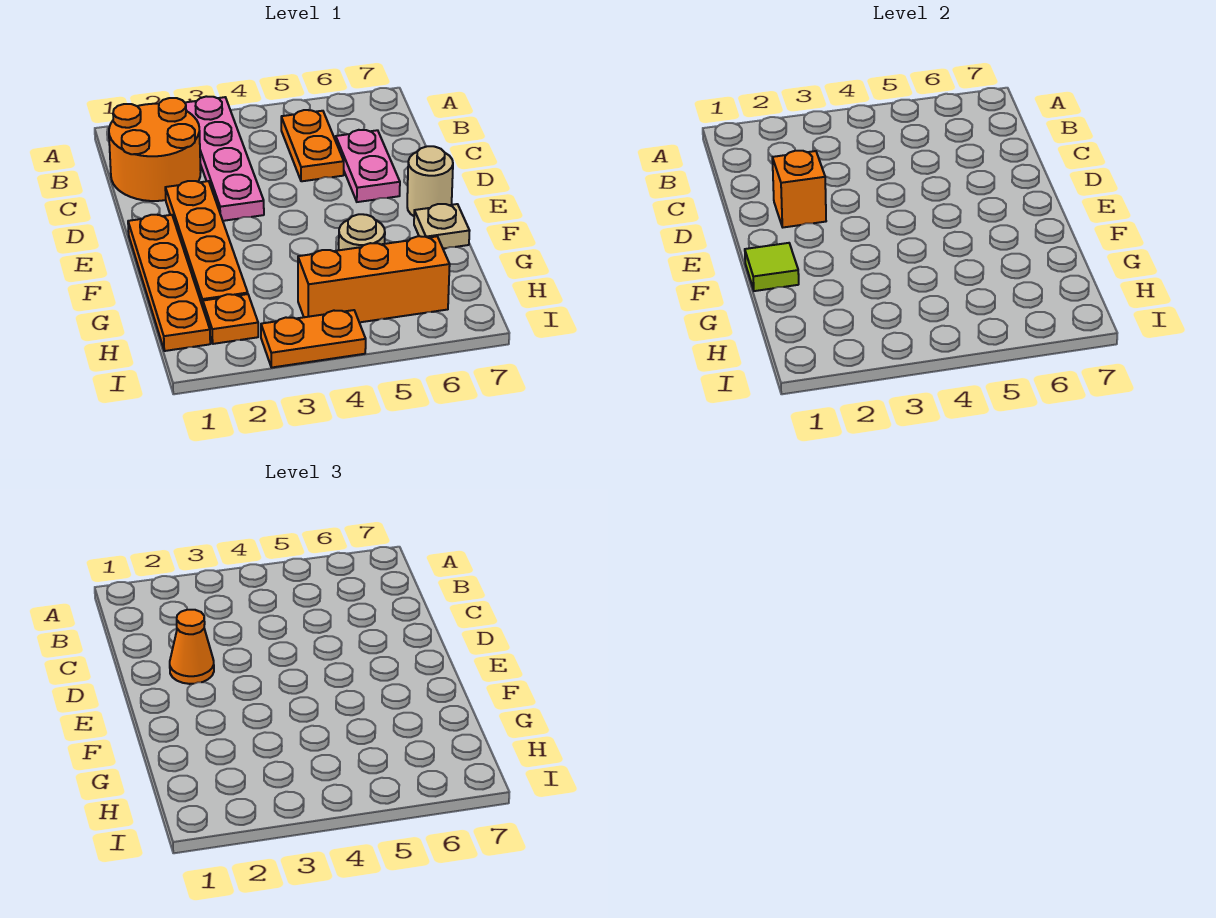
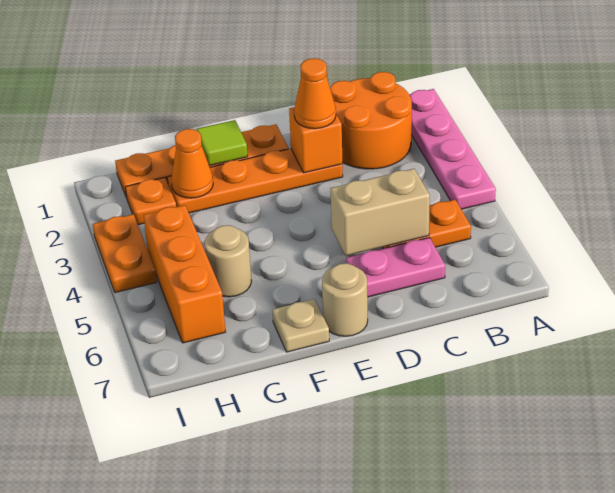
pink 1x4 plate [185,96,264,221] -> pink 1x4 plate turned to [409,89,496,209]
none -> tan 1x2 brick [330,169,430,256]
none -> orange 1x1 cone [171,129,213,198]

